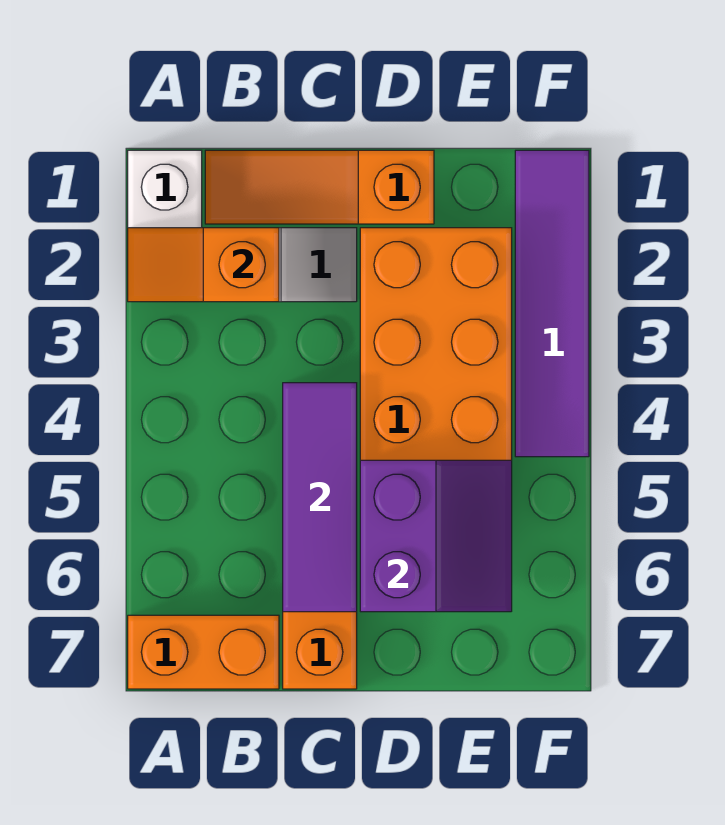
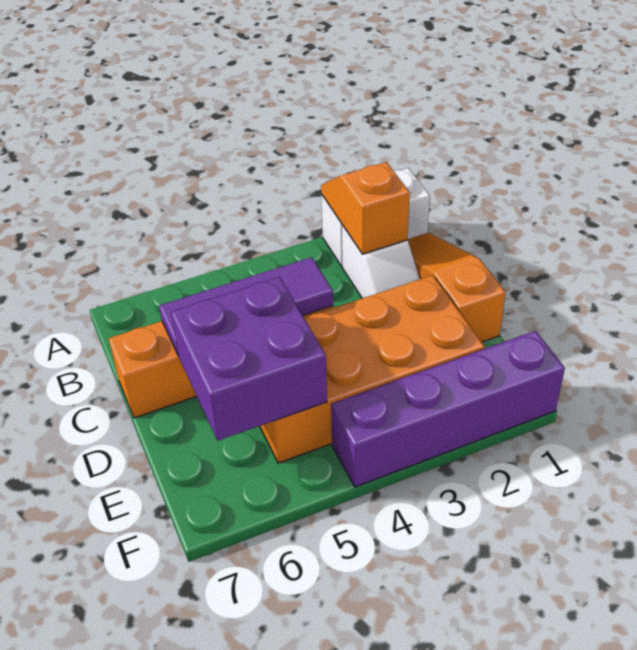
orange 1x2 brick [128,615,279,689] -> none
purple 2x2 slope [360,460,512,612] -> purple 2x2 brick [171,277,327,441]
purple 1x4 tile [515,150,589,457] -> purple 1x4 brick [331,331,565,487]

